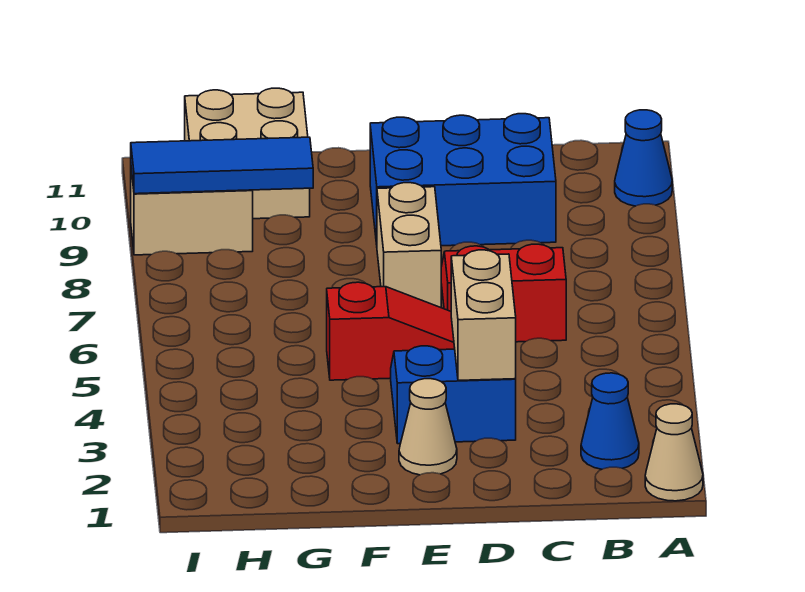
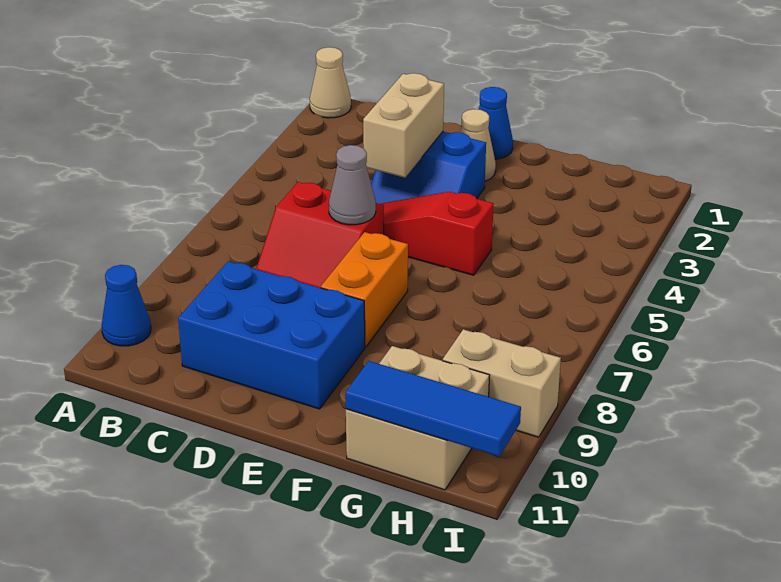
blue 1x1 cone [581,373,639,469] -> blue 1x1 cone moved to [479,87,513,159]
none -> grey 1x1 cone [329,145,376,225]
tan 1x2 brick [377,183,441,308] -> orange 1x2 brick [321,232,408,347]
blue 1x3 tile [131,137,313,194] -> blue 1x3 tile moved to [345,361,521,456]

